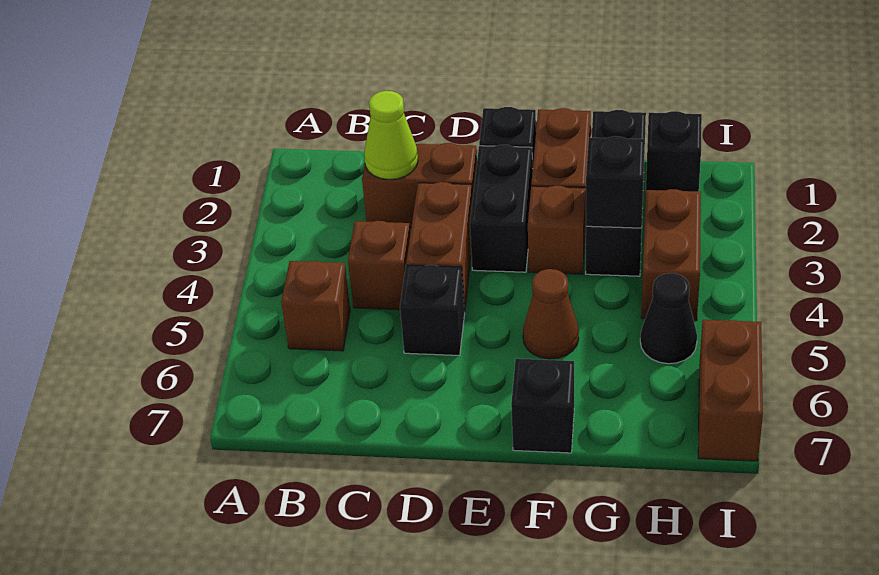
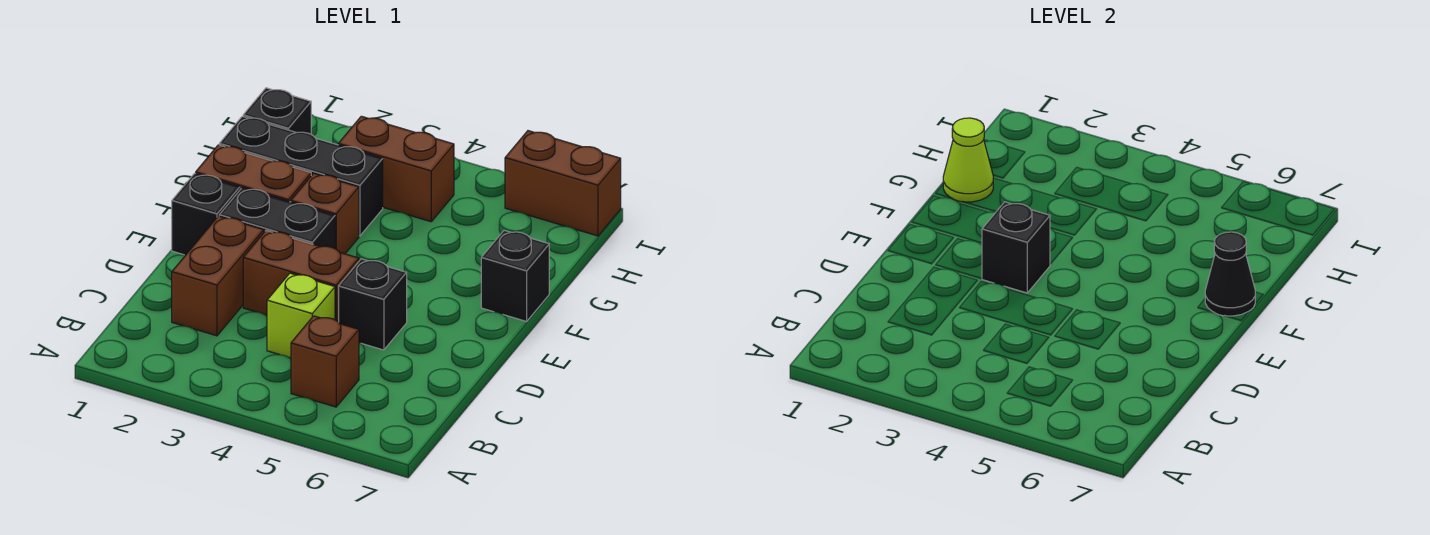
lime 1x1 cone [364,91,418,180] -> lime 1x1 cone moved to [943,118,993,202]
brown 1x1 brick [348,221,410,310] -> lime 1x1 brick [267,273,335,358]
brown 1x1 cone [523,269,579,359] -> none
black 1x1 brick [586,136,645,228] -> black 1x1 brick moved to [982,202,1050,293]
black 1x1 cone [640,273,697,364] -> black 1x1 cone moved to [1205,232,1255,316]

